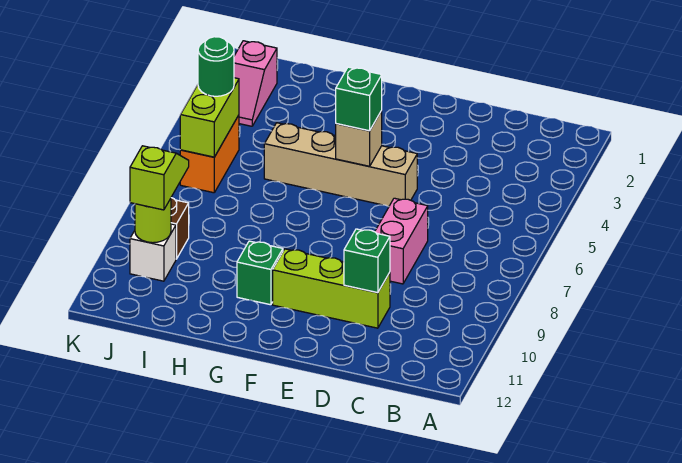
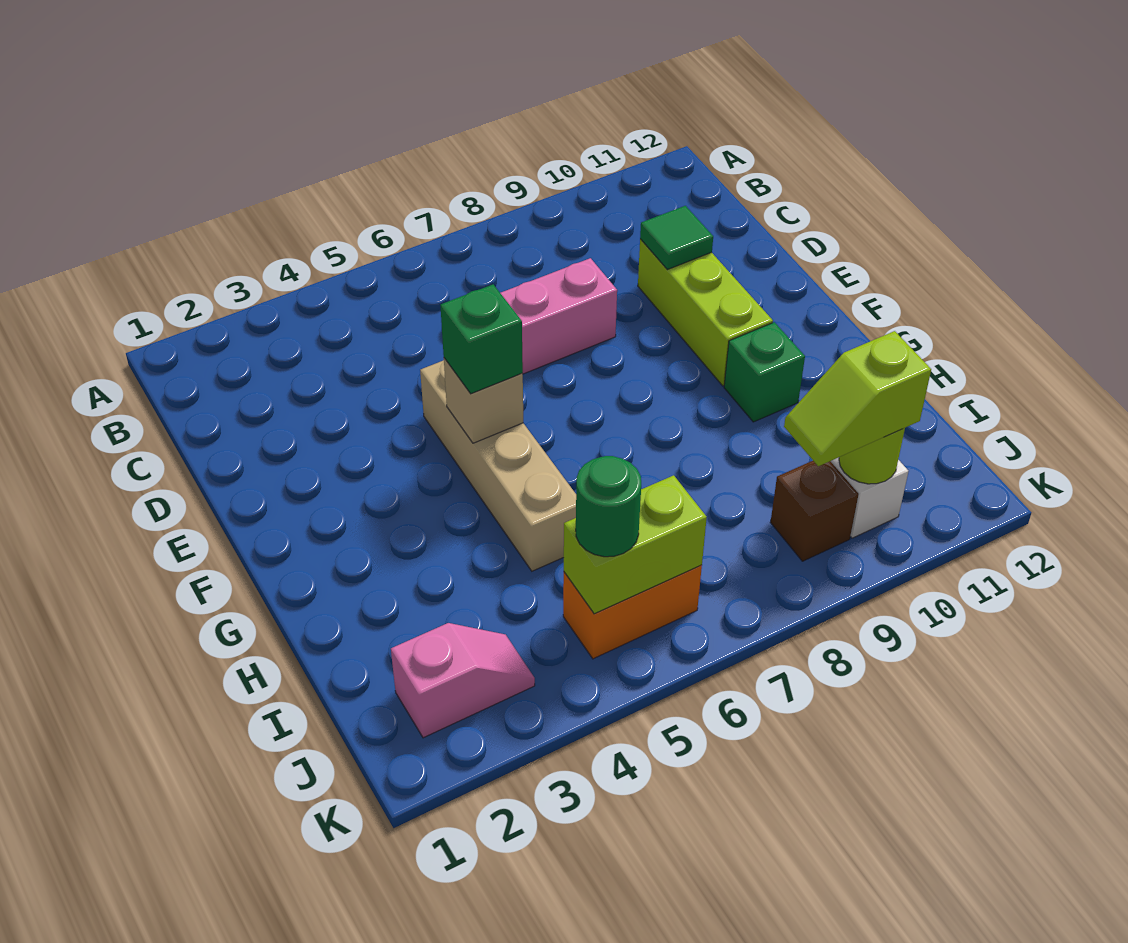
green 1x1 brick [344,229,390,293] -> green 1x1 tile [640,206,713,270]

